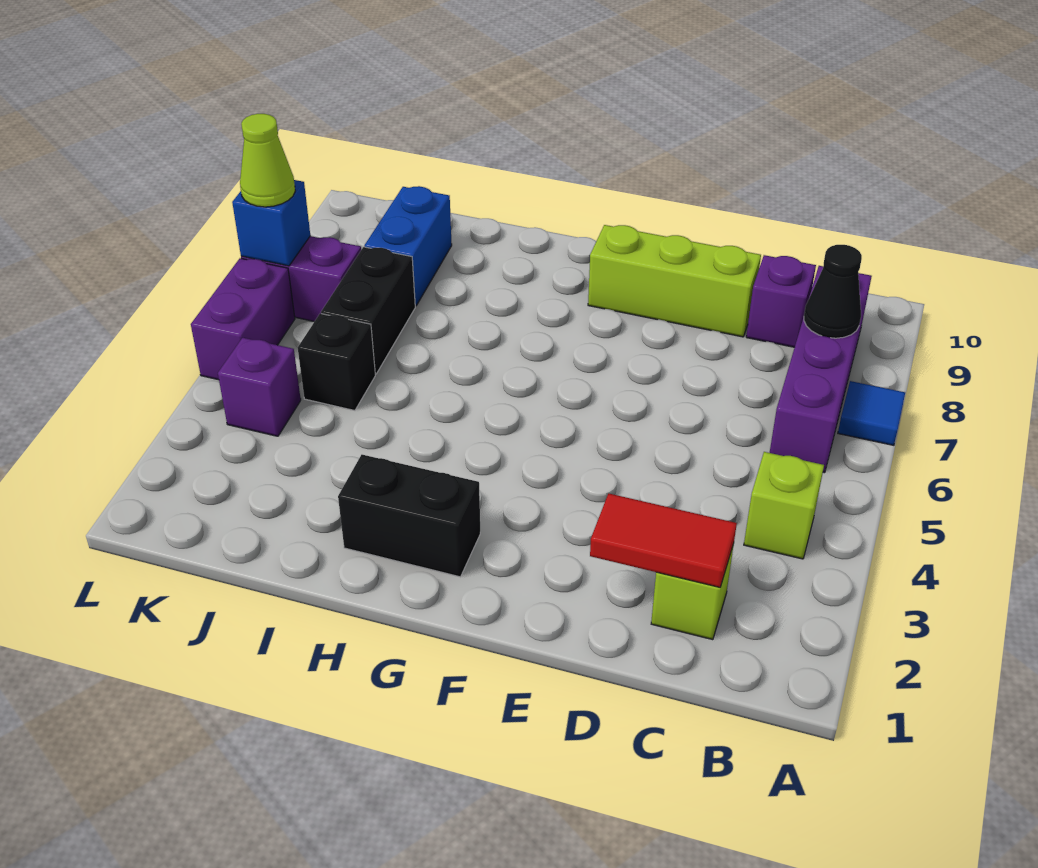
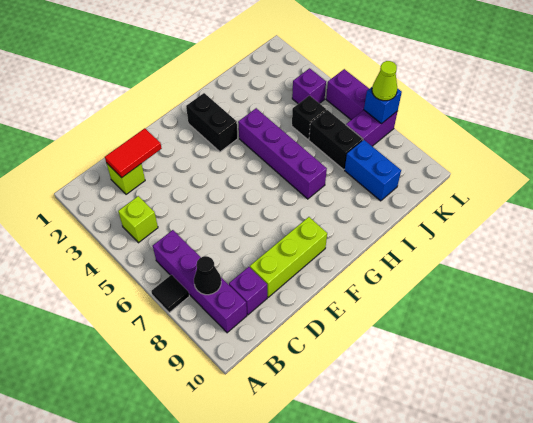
blue 1x1 tile [838,381,905,445] -> black 1x1 tile [151,275,189,313]
black 1x2 brick [338,455,480,577] -> black 1x2 brick turned to [186,93,238,152]
none -> purple 1x4 brick [238,108,327,199]

